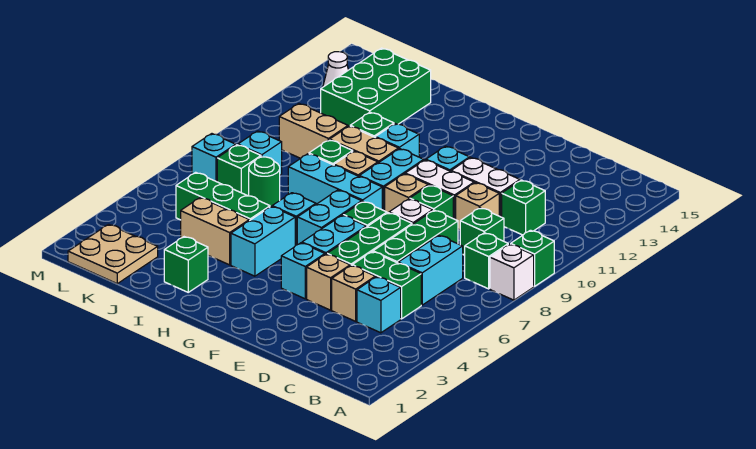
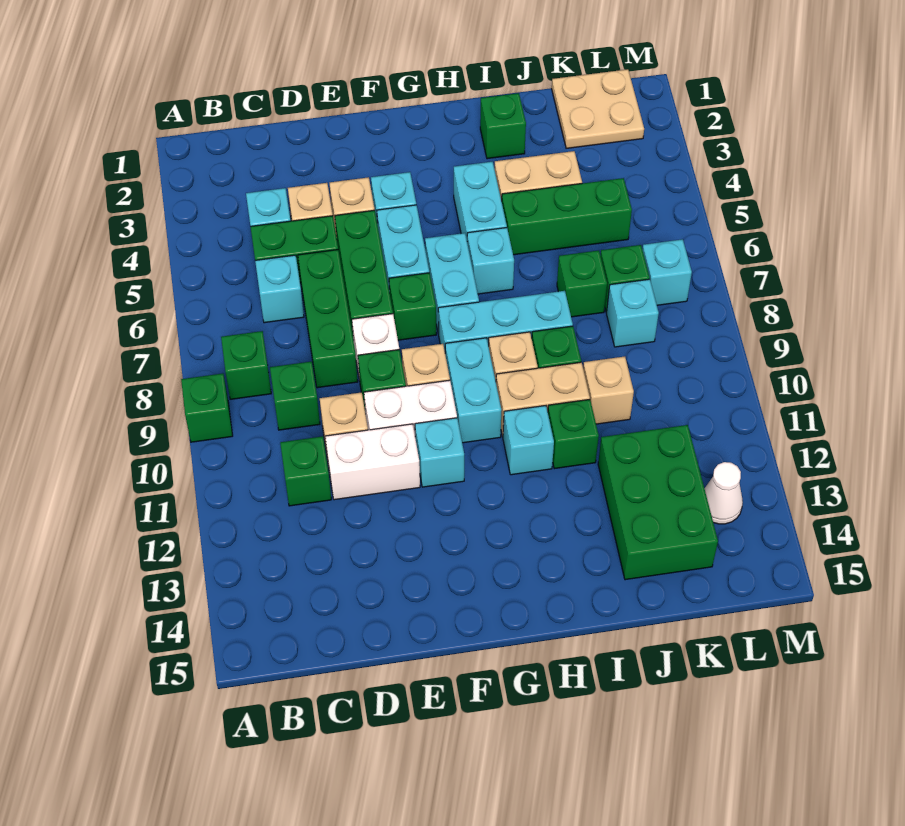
white 1x1 brick [490,244,534,300] -> none
cyan 1x2 brick [398,235,463,305] -> cyan 1x1 brick [255,255,304,323]
green 1x1 round brick [249,157,280,207] -> green 1x1 brick [557,250,607,317]
tan 1x2 brick [279,104,348,159] -> tan 1x1 brick [583,356,634,424]

